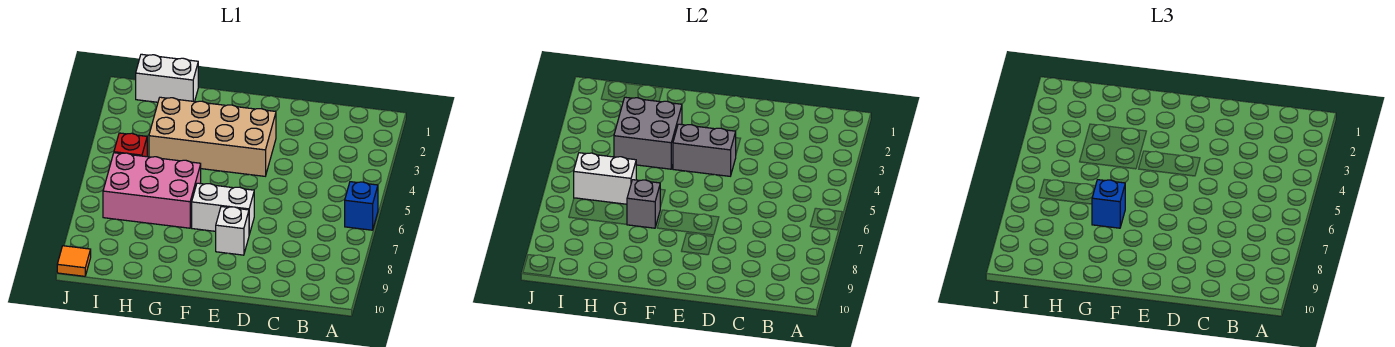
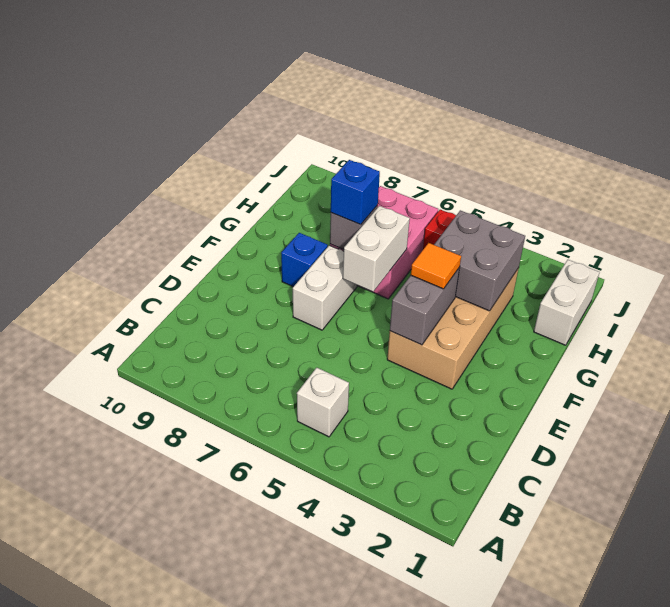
blue 1x1 brick [345,182,378,230] -> blue 1x1 brick moved to [281,233,328,287]
white 1x1 brick [216,207,249,255] -> white 1x1 brick moved to [297,368,349,437]
white 1x2 brick [574,153,636,204] -> white 1x2 brick moved to [343,206,410,292]
orange 1x1 tile [57,246,91,276] -> orange 1x1 tile moved to [411,243,461,289]

